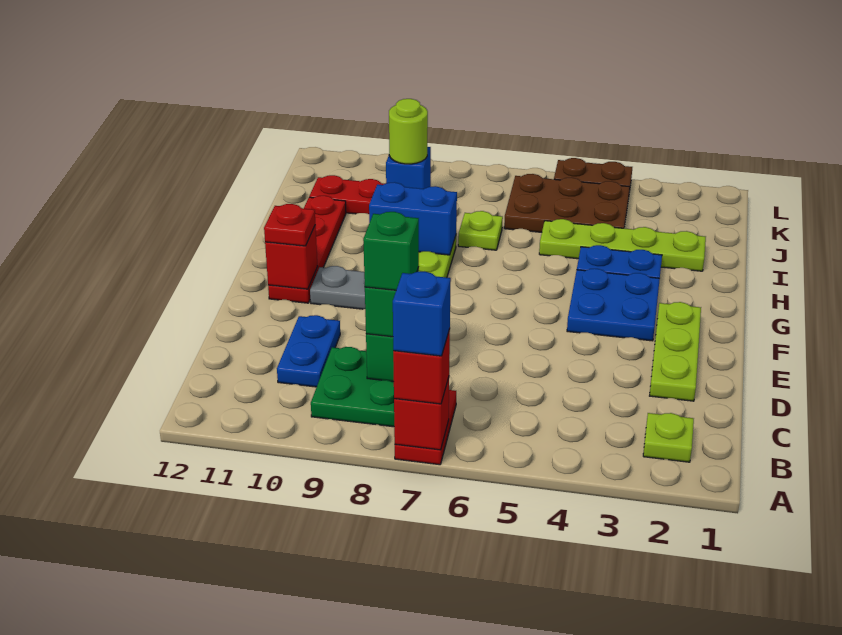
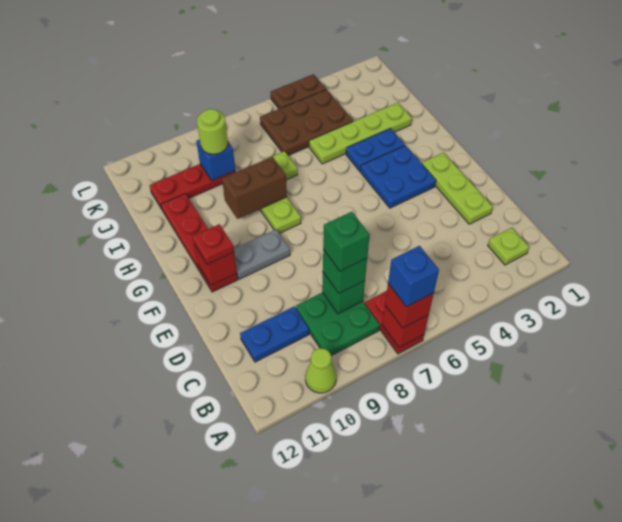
none -> lime 1x1 cone [305,348,336,393]
blue 1x2 plate [277,315,340,387] -> blue 1x2 plate turned to [240,307,309,362]
blue 1x2 brick [369,182,457,255] -> brown 1x2 brick [222,157,287,219]

